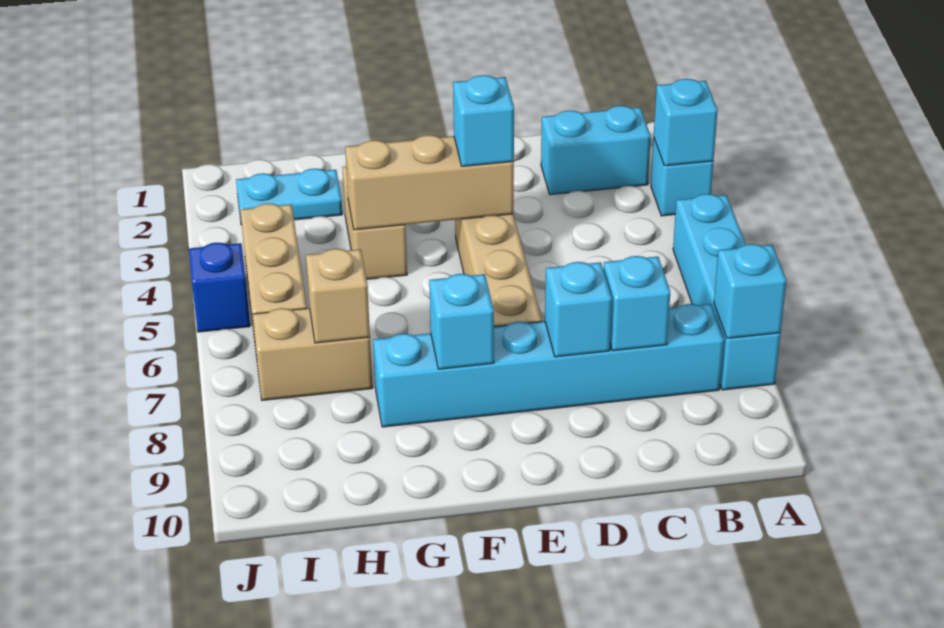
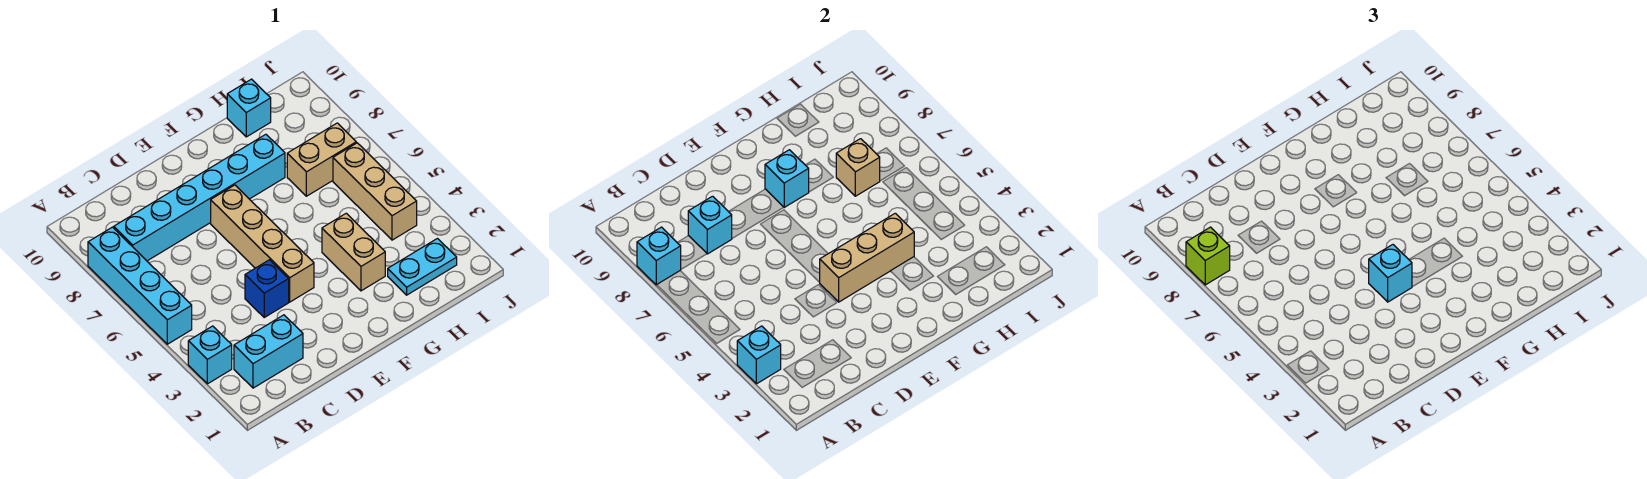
none -> lime 1x1 brick [1186,227,1230,285]
cyan 1x1 brick [545,262,612,357] -> cyan 1x1 brick moved to [227,79,271,137]
blue 1x1 brick [189,243,250,332] -> blue 1x1 brick moved to [245,260,289,317]

